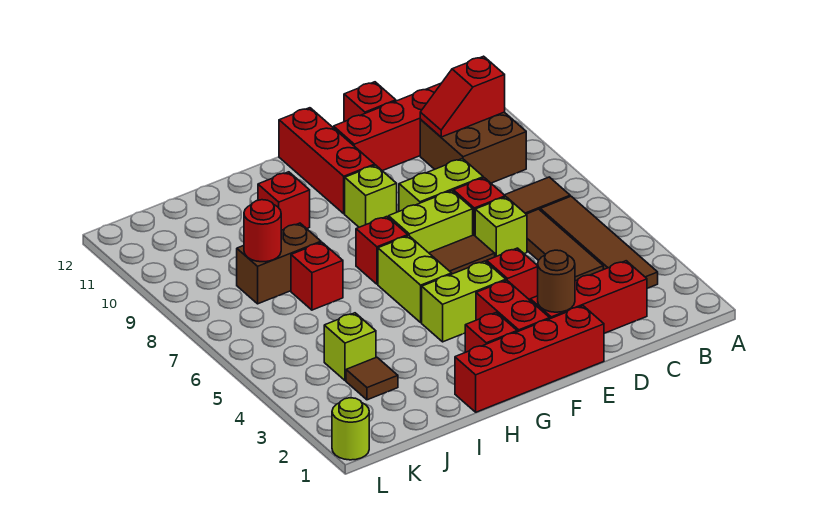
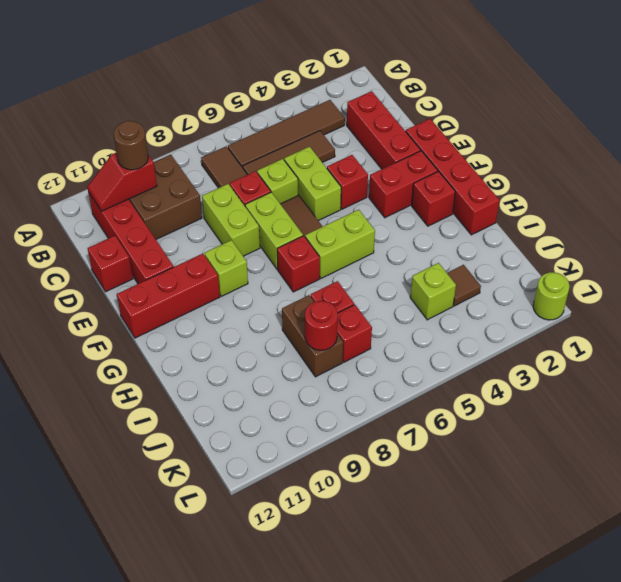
red 1x2 slope [420,56,505,137] -> red 1x2 slope turned to [87,153,157,211]
brown 1x1 round brick [538,250,575,312] -> brown 1x1 round brick moved to [114,121,148,170]
lime 1x2 brick [422,261,506,342] -> lime 1x2 brick moved to [284,147,341,221]
red 1x1 brick [258,172,310,230] -> red 1x1 brick moved to [337,305,372,362]

